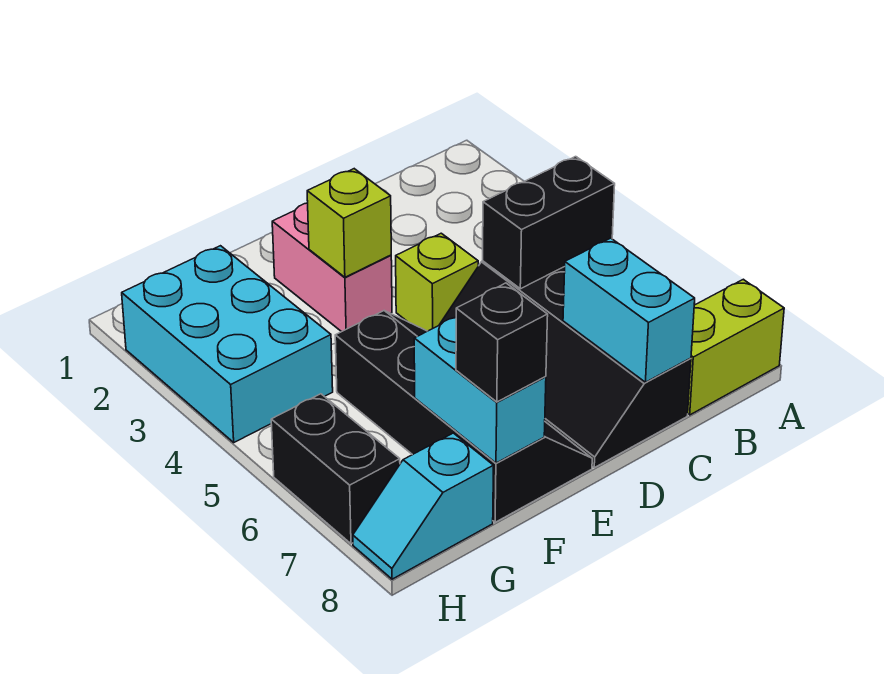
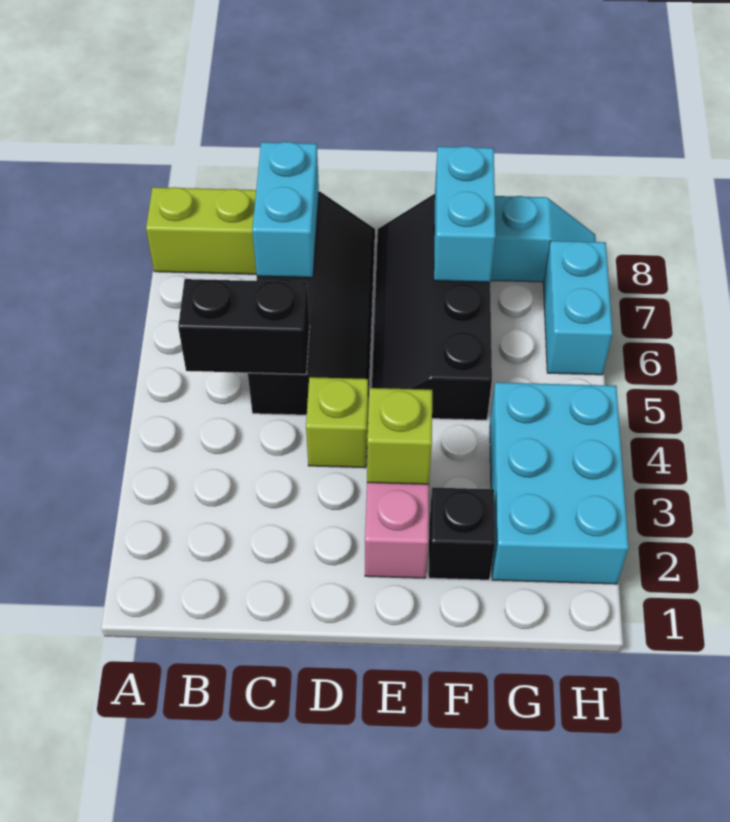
black 1x1 brick [456,283,548,402] -> black 1x1 brick moved to [429,488,495,580]
black 1x2 brick [271,394,400,544] -> cyan 1x2 brick [543,241,612,375]

